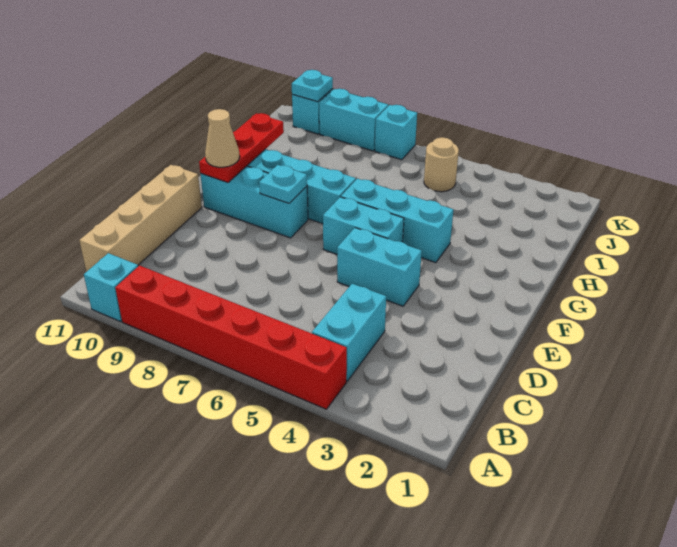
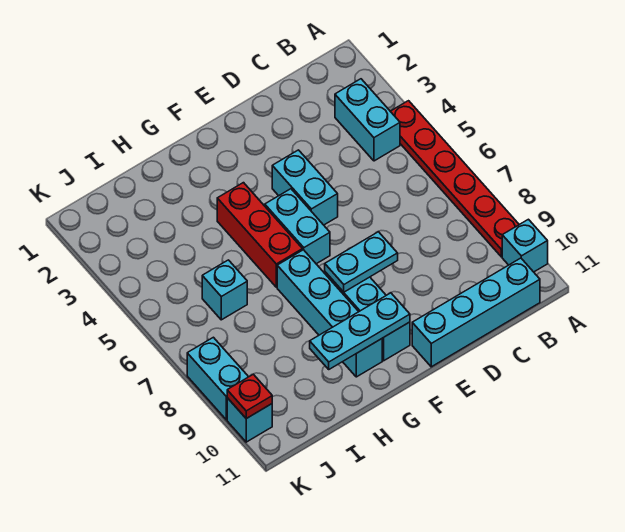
red 1x6 brick [115,266,347,409] -> red 1x6 plate [390,101,519,257]
cyan 1x2 brick [312,284,386,381] -> cyan 1x2 brick turned to [335,79,400,161]
tan 1x4 brick [79,165,202,272] -> cyan 1x4 brick [412,258,540,367]
cyan 1x1 plate [259,165,307,203] -> cyan 1x2 plate [325,232,398,292]
red 1x3 plate [199,113,284,183] -> cyan 1x3 plate [310,293,410,369]
tan 1x1 cone [205,109,240,167] -> none
cyan 1x3 brick [341,179,454,263] -> red 1x3 brick [217,183,303,287]
tan 1x1 round brick [424,137,459,192] -> none
cyan 1x1 brick [375,105,417,160] -> cyan 1x1 brick moved to [202,260,247,320]
cyan 1x1 plate [292,70,333,102] -> red 1x1 plate [227,374,272,419]

